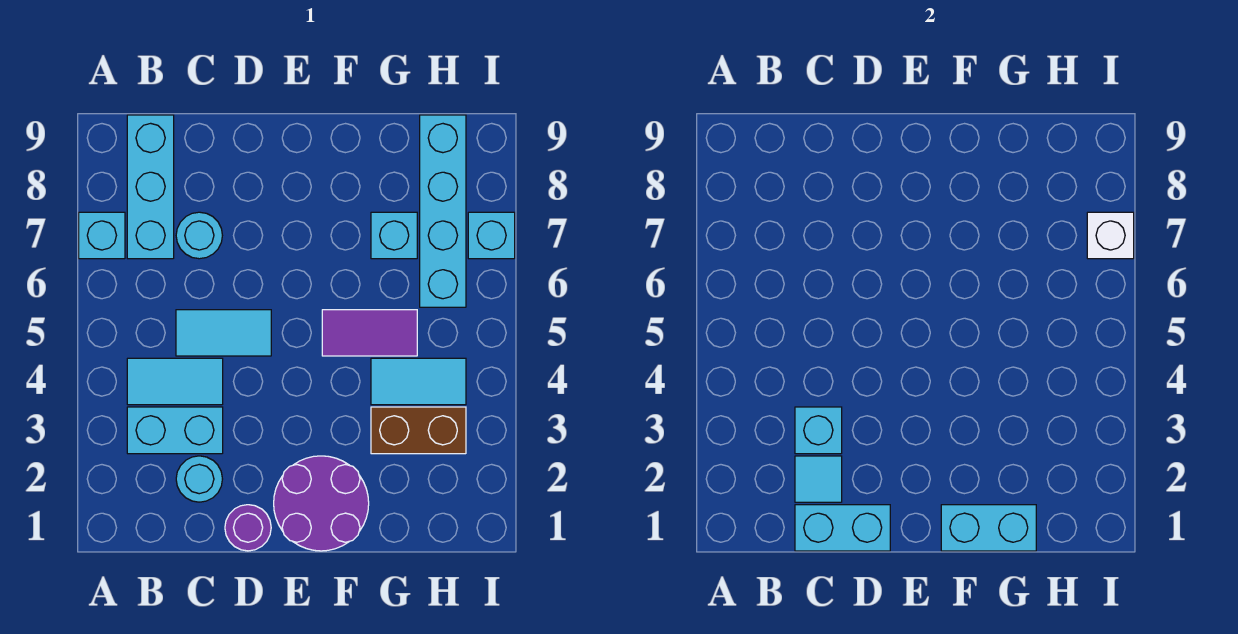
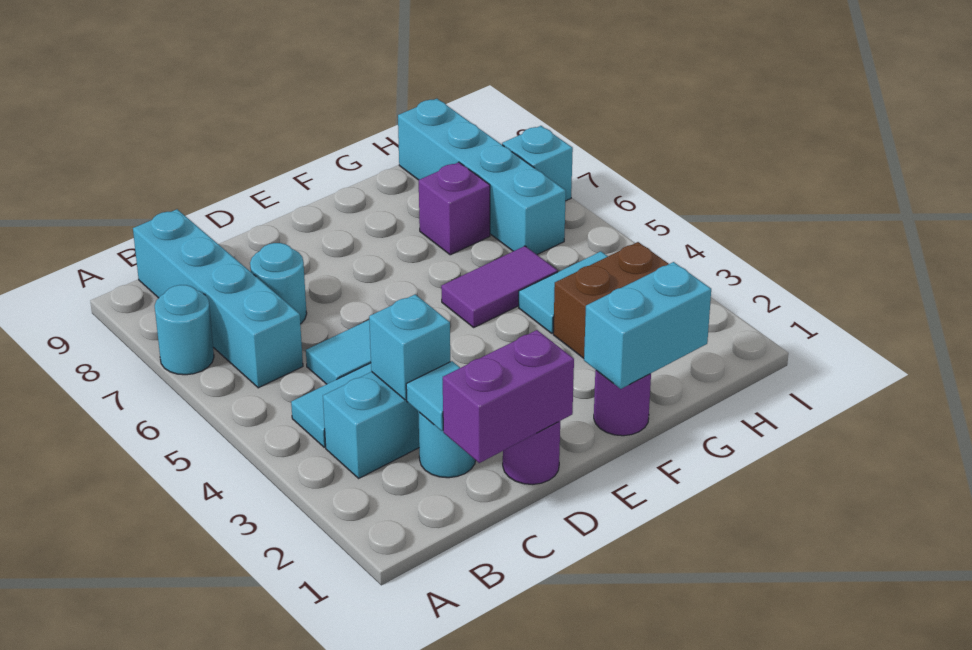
cyan 1x1 brick [79,212,125,259] -> cyan 1x1 round brick [155,285,214,375]
cyan 1x3 brick [127,115,174,259] -> cyan 1x4 brick [133,209,303,388]
cyan 1x2 brick [795,505,890,551] -> purple 1x2 brick [443,330,574,463]
purple 2x2 round brick [274,456,369,551] -> purple 1x1 round brick [594,370,651,436]
cyan 1x1 brick [371,212,417,259] -> purple 1x1 brick [419,162,490,255]
white 1x1 brick [1087,212,1134,259] -> none

